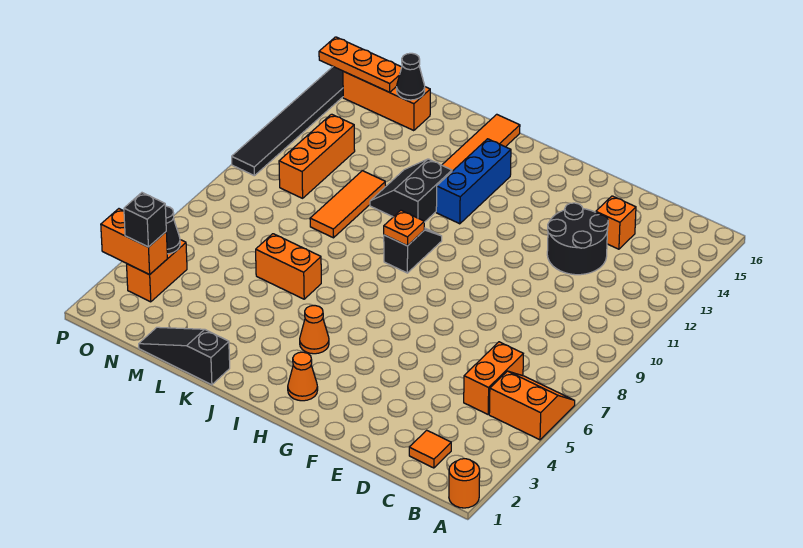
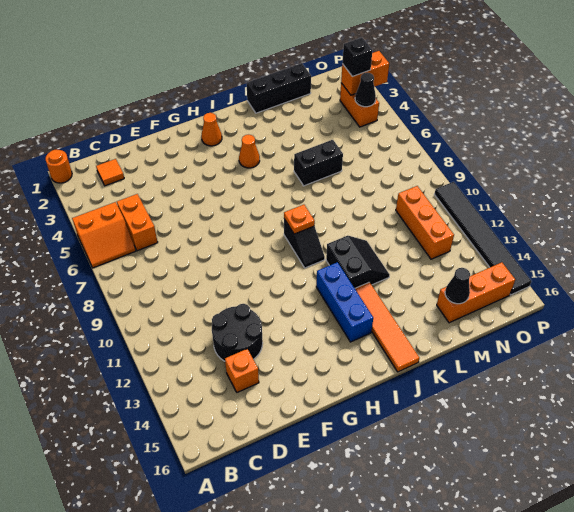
black 1x3 slope [139,327,230,385] -> black 1x3 brick [246,63,311,113]
orange 1x2 brick [256,234,321,299] -> black 1x2 brick [294,140,343,186]
orange 1x3 tile [310,171,386,238] -> none
orange 1x3 plate [319,37,402,92] -> none

